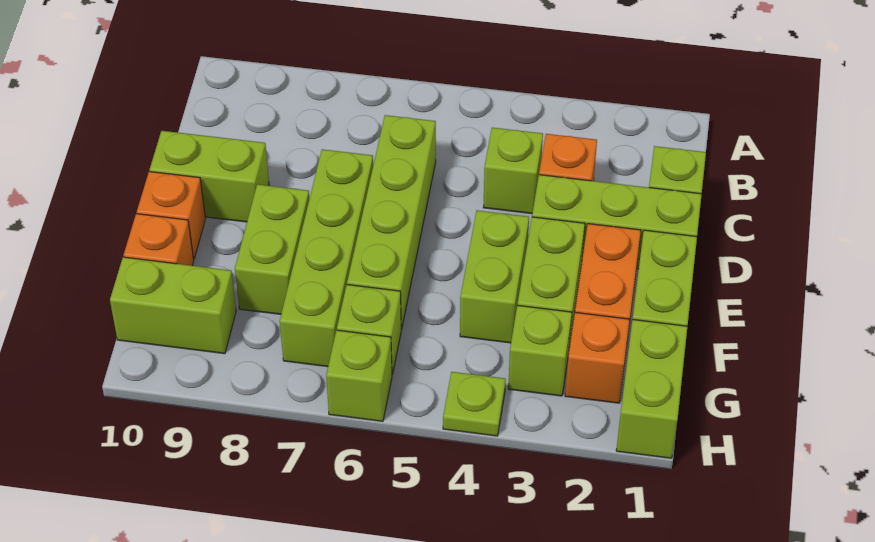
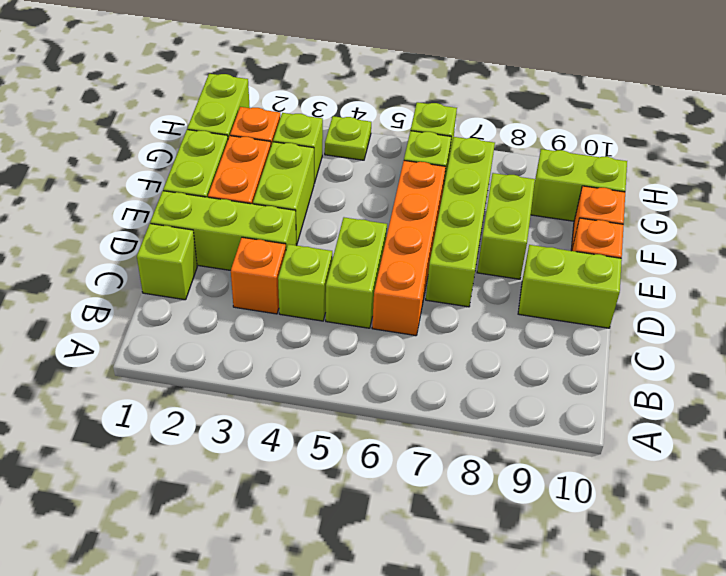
lime 1x4 brick [347,115,436,329] -> orange 1x4 brick [372,161,446,336]
lime 1x2 brick [460,210,529,343] -> lime 1x2 brick moved to [326,217,387,328]

